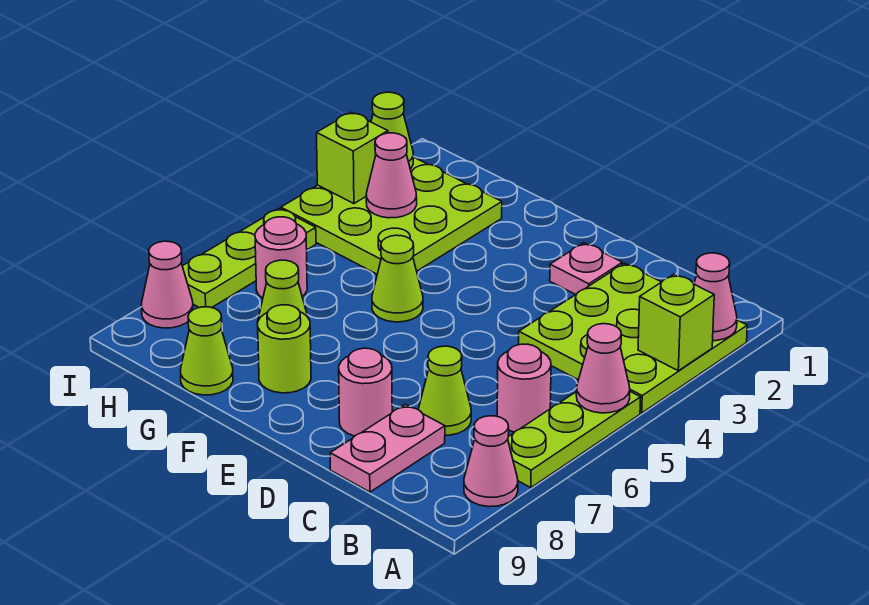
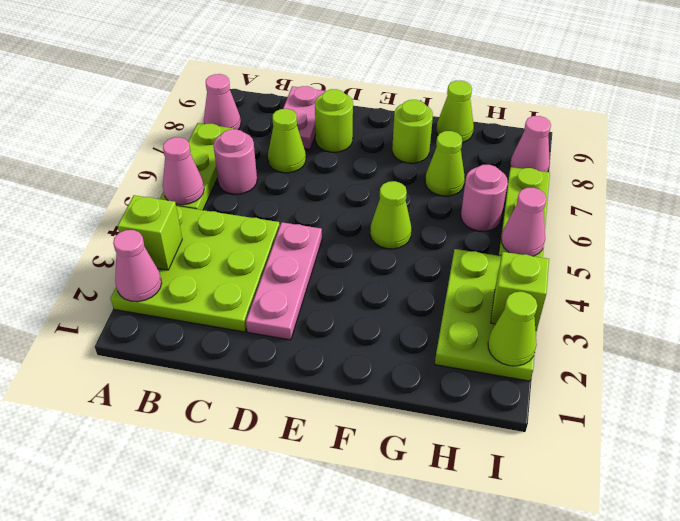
pink 1x1 plate [550,243,622,295] -> pink 1x3 plate [246,222,322,340]
pink 1x1 round brick [339,348,392,436] -> lime 1x1 round brick [315,89,353,152]
lime 3x3 plate [281,157,502,274] -> lime 2x3 plate [435,249,537,381]
pink 1x1 cone [366,133,417,218] -> pink 1x1 cone moved to [501,188,546,256]

